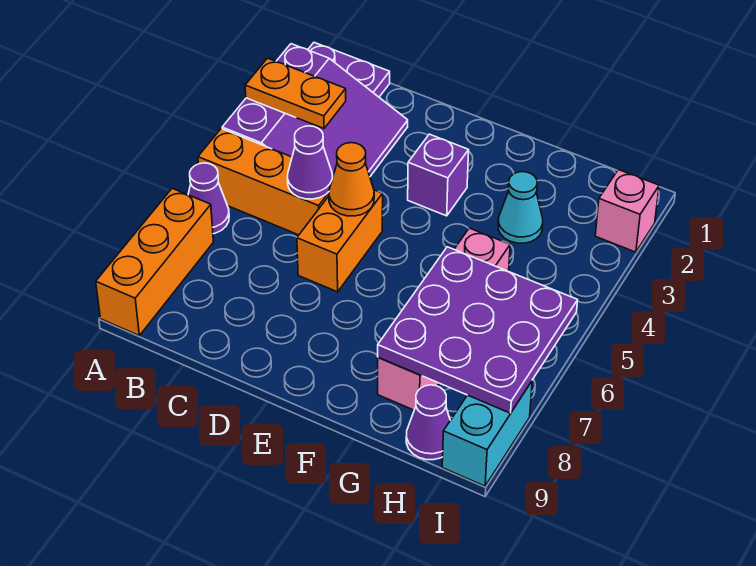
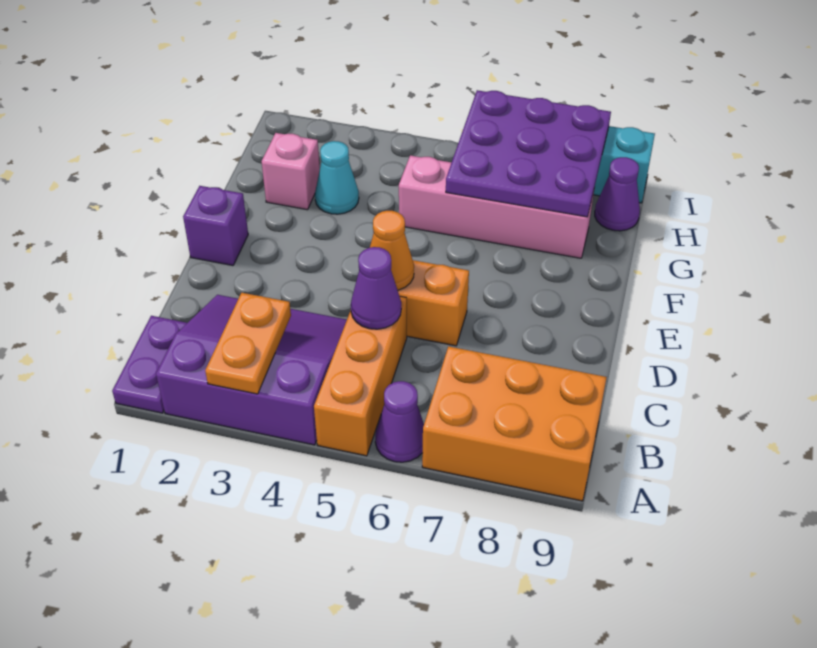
orange 1x3 brick [96,188,213,335] -> orange 2x3 brick [422,346,607,501]
purple 1x1 brick [408,134,469,216] -> purple 1x1 brick moved to [183,186,248,265]
pink 1x1 brick [595,170,659,252] -> pink 1x1 brick moved to [262,133,320,210]

